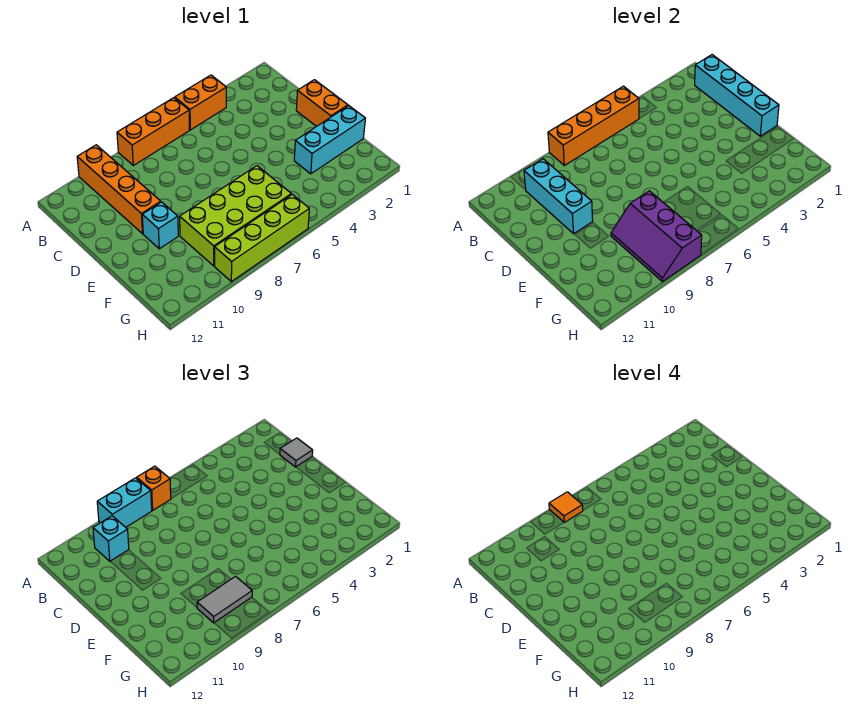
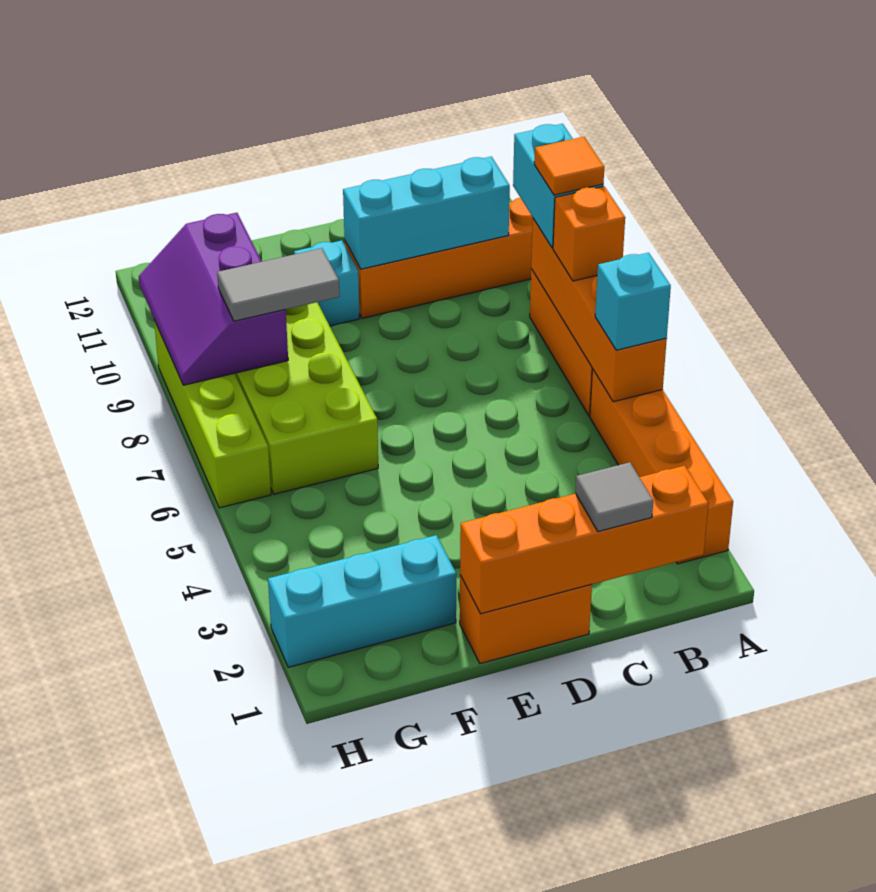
orange 1x2 brick [175,75,226,130] -> orange 1x4 brick [590,369,733,564]
cyan 1x4 brick [695,55,779,136] -> orange 1x4 brick [460,466,709,614]
cyan 1x1 brick [93,516,129,561] -> cyan 1x1 brick moved to [595,253,671,350]
cyan 1x3 brick [294,106,366,174] -> cyan 1x3 brick turned to [268,535,456,667]
purple 2x3 slope [611,191,702,282] -> purple 2x3 slope turned to [139,213,288,385]
grey 1x2 tile [197,576,252,623] -> grey 1x2 tile turned to [217,248,340,321]

